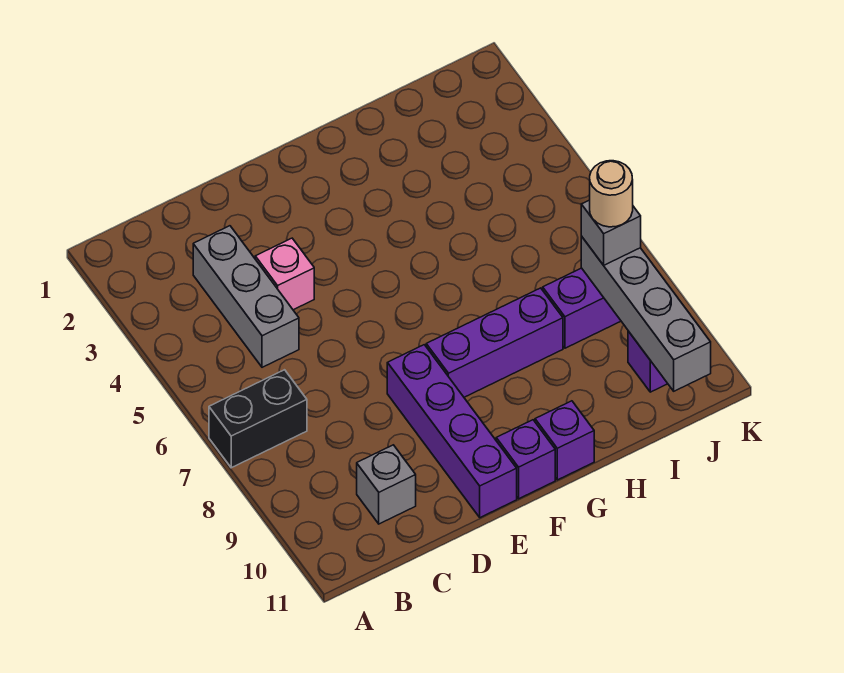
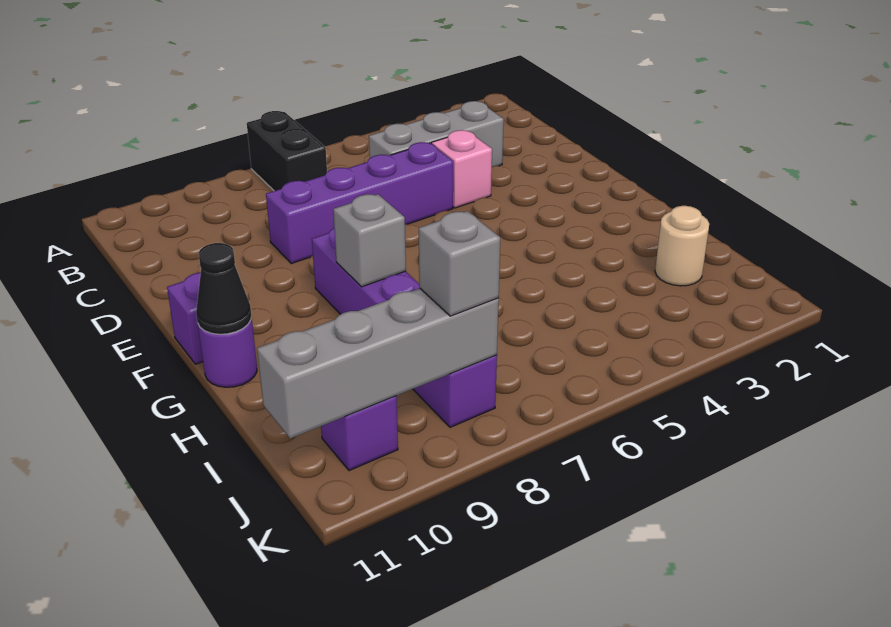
grey 1x1 brick [357,445,416,524] -> grey 1x1 brick moved to [333,194,406,287]
purple 1x4 brick [387,345,517,518] -> purple 1x4 brick moved to [266,142,453,264]
purple 1x1 brick [535,401,594,480] -> purple 1x1 round brick [198,317,257,387]
none -> black 1x1 cone [196,243,251,334]
tan 1x1 round brick [590,161,633,227] -> tan 1x1 round brick moved to [655,206,709,286]

